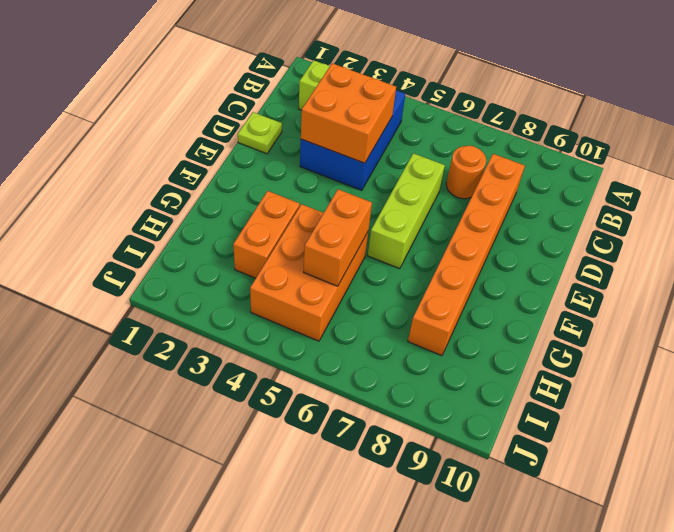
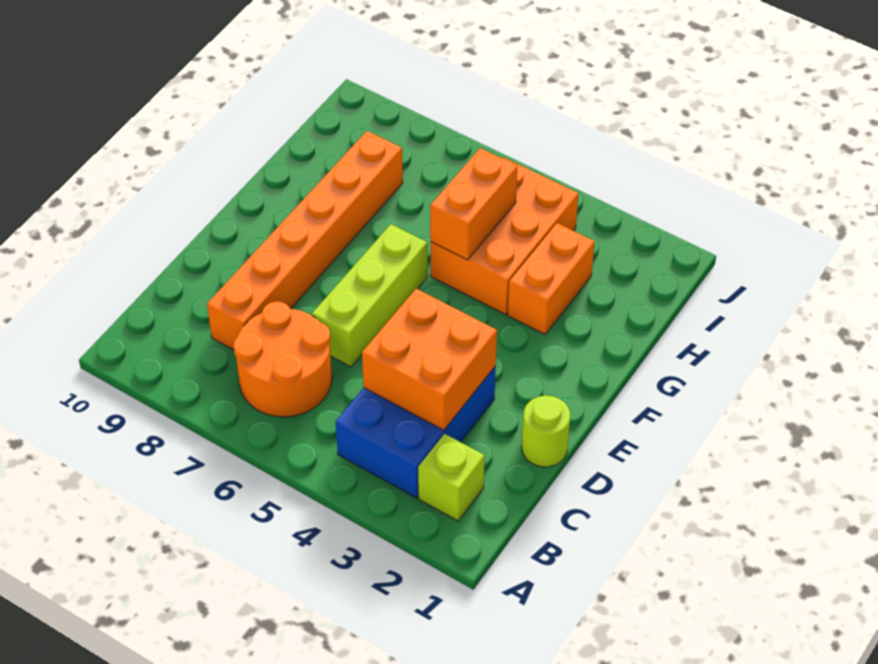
orange 1x1 round brick [446,146,486,199] -> orange 2x2 round brick [233,302,332,417]
lime 1x1 plate [238,112,282,154] -> lime 1x1 round brick [522,395,570,467]

